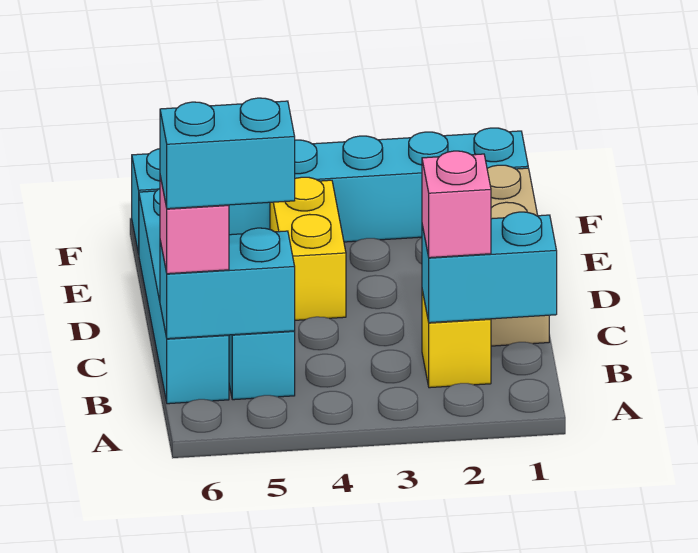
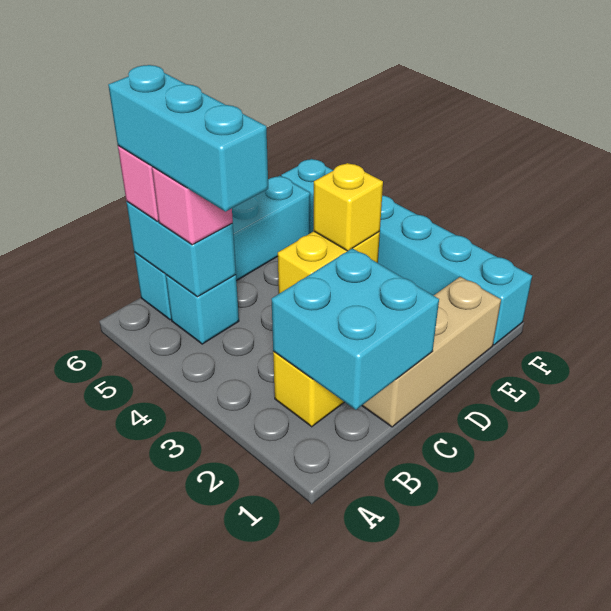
cyan 1x2 brick [422,212,557,323] -> cyan 2x2 brick [272,248,439,410]
pink 1x1 brick [422,151,491,258] -> pink 1x1 brick moved to [152,167,233,245]
cyan 1x2 brick [160,98,295,209] -> cyan 1x3 brick [108,65,268,212]
none -> yellow 1x1 brick [313,163,383,251]

